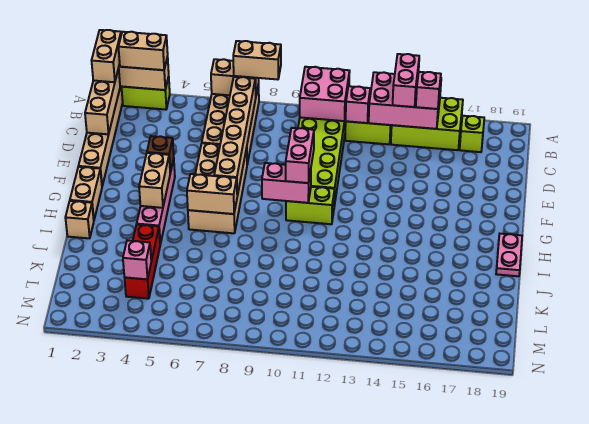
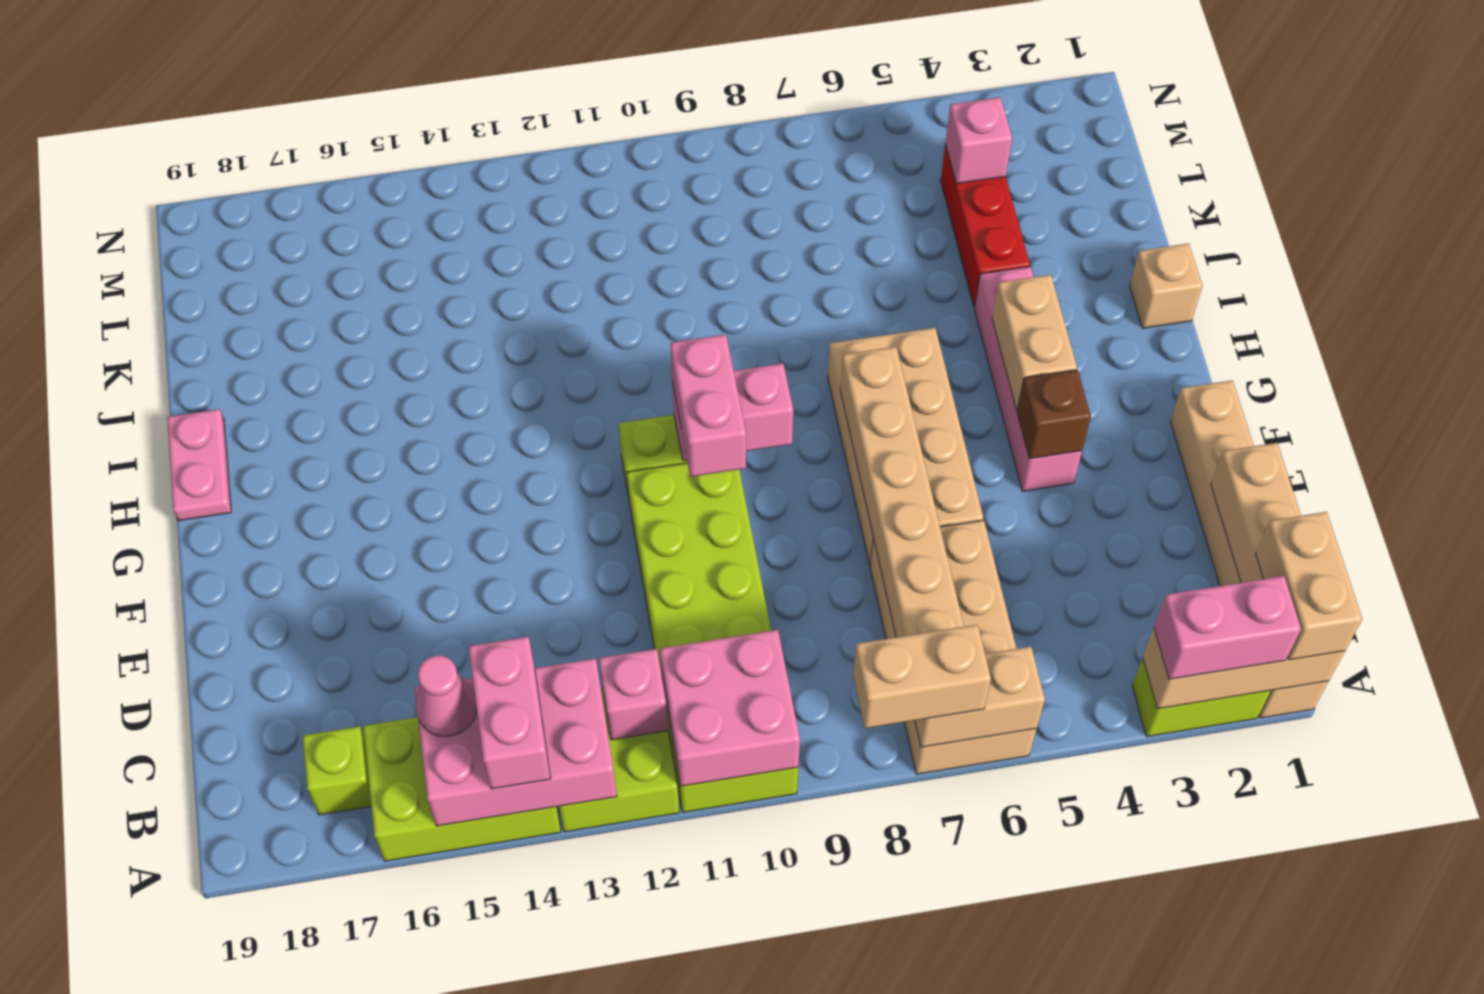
tan 1x2 brick [119,32,168,70] -> pink 1x2 brick [1154,576,1301,679]
pink 1x1 brick [416,72,441,109] -> pink 1x1 cone [416,656,476,736]
tan 1x2 brick [70,167,102,219] -> none
tan 1x2 brick [187,174,237,214] -> none

